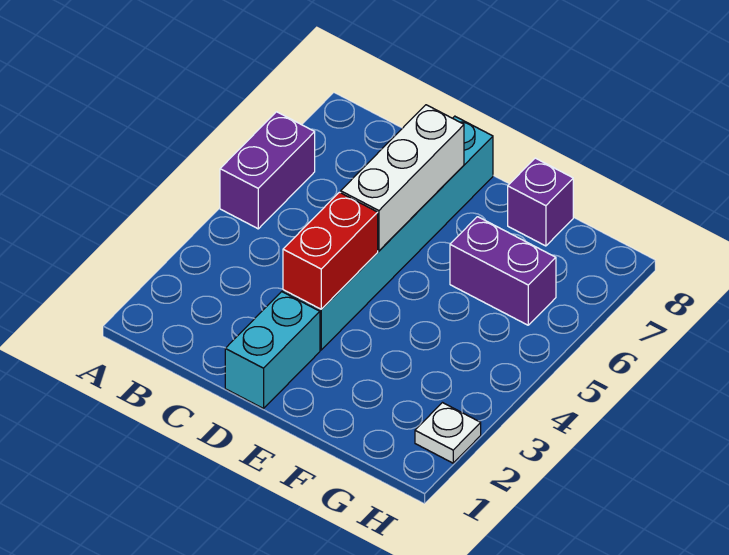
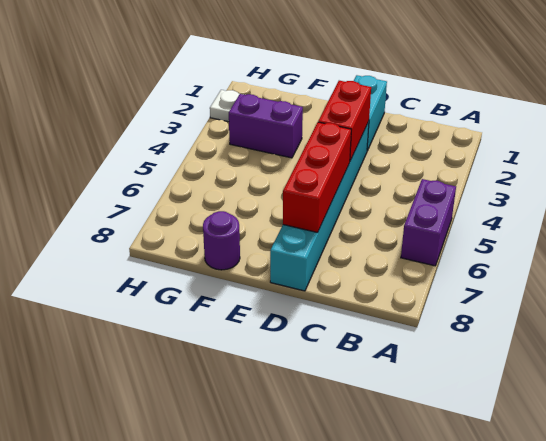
white 1x3 brick [341,105,464,251] -> red 1x3 brick [283,122,351,232]
purple 1x2 brick [450,217,556,325] -> purple 1x2 brick moved to [229,94,303,158]
purple 1x1 brick [508,158,573,246] -> purple 1x1 round brick [203,211,240,270]

